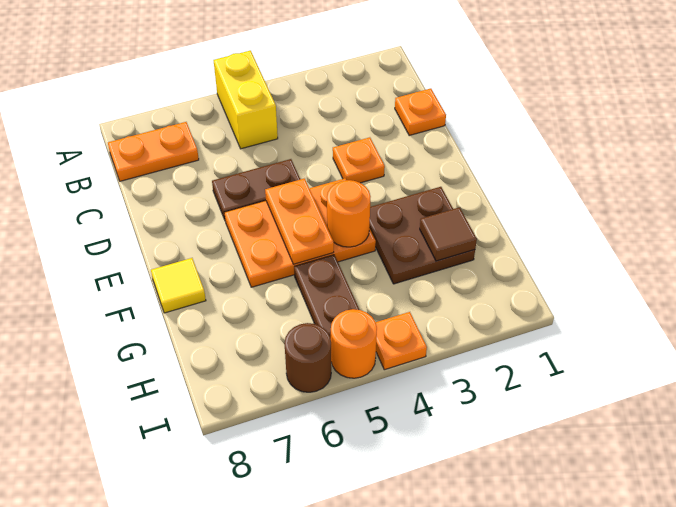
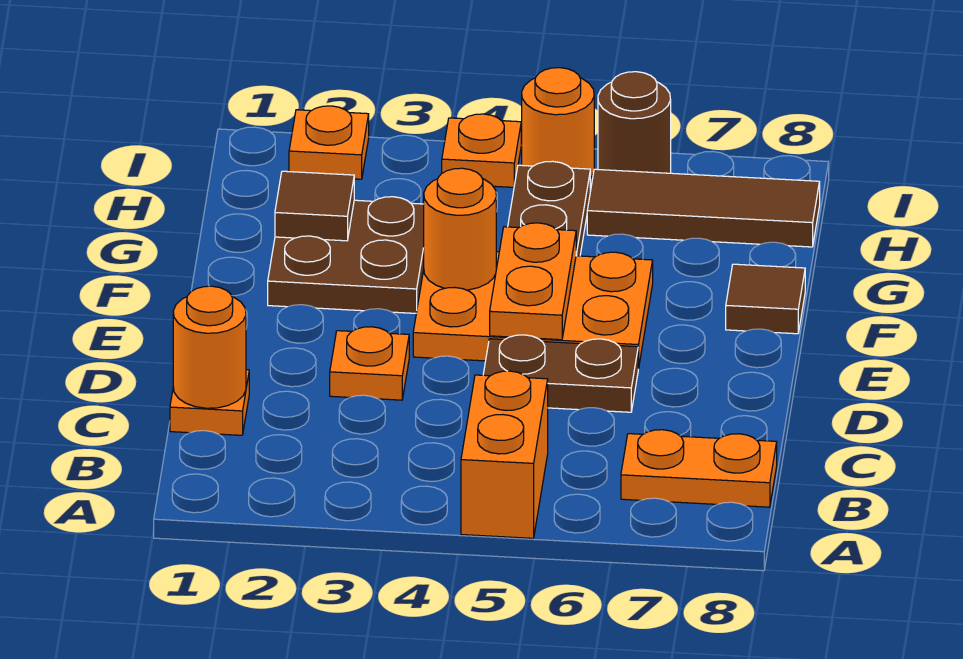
yellow 1x2 brick [214,51,278,149] -> orange 1x2 brick [461,371,548,538]
none -> orange 1x1 round brick [173,286,246,408]
yellow 1x1 tile [151,258,206,313] -> brown 1x1 tile [726,264,805,334]
none -> brown 1x3 tile [587,169,820,247]
none -> orange 1x1 plate [289,106,369,179]

